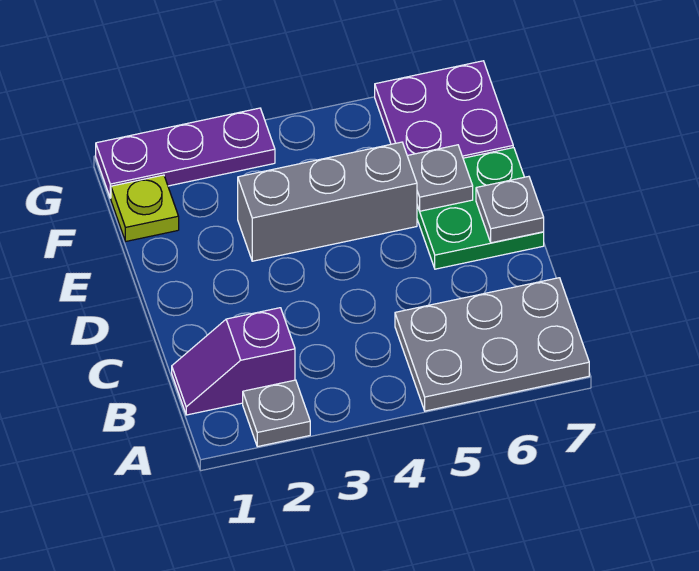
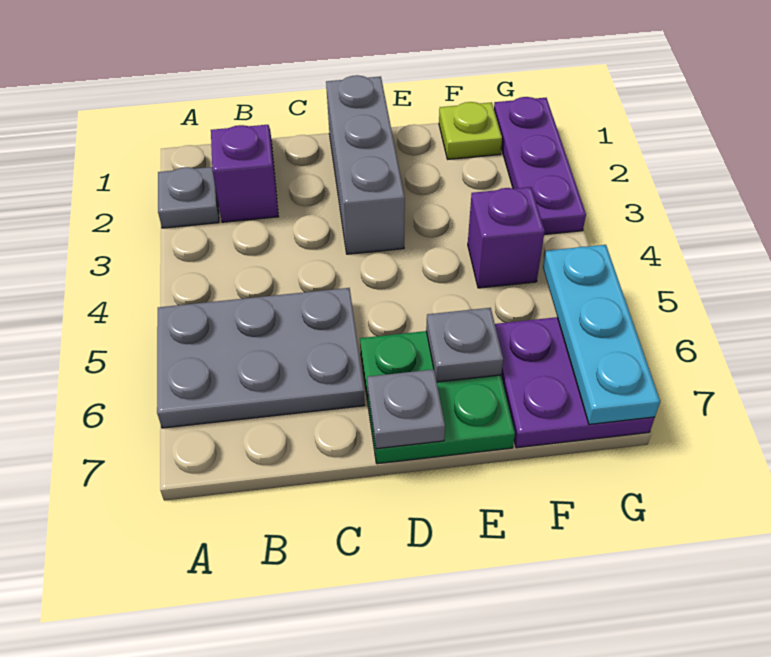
grey 2x3 plate [395,278,589,411] -> grey 2x3 plate turned to [157,288,365,428]
grey 1x3 brick [238,142,417,261] -> grey 1x3 brick moved to [326,75,405,254]
none -> purple 1x1 brick [468,187,545,288]
none -> cyan 1x3 plate [543,245,660,424]

